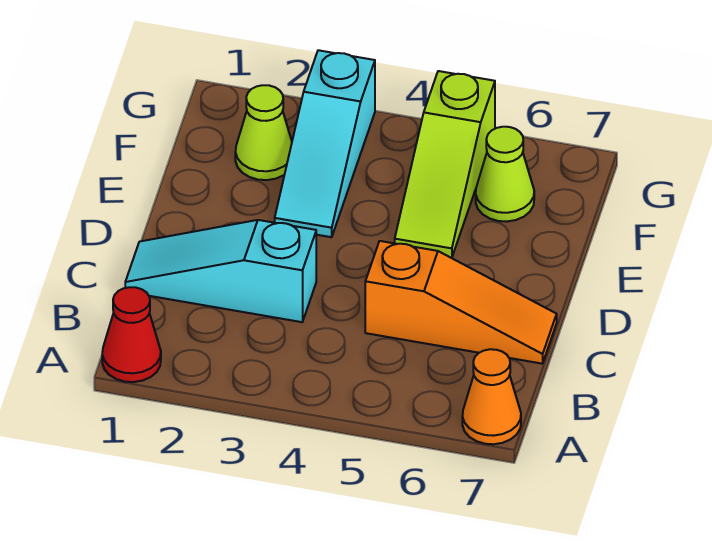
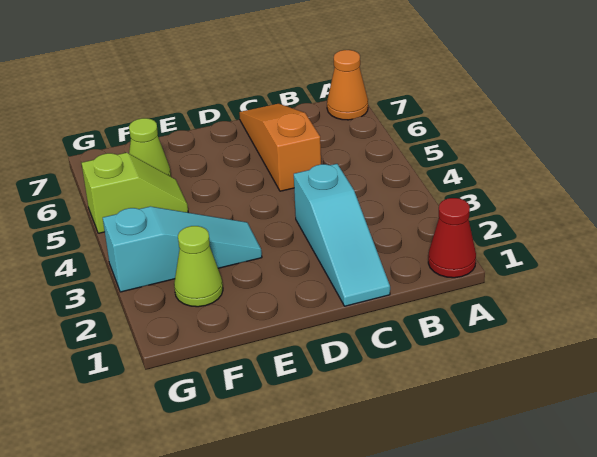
lime 1x3 slope [395,71,495,258] -> lime 1x2 slope [82,153,188,233]

